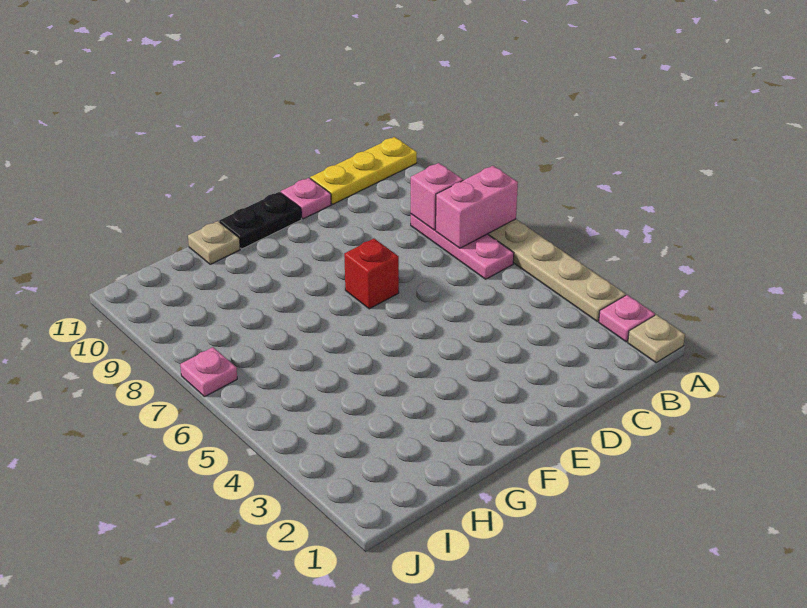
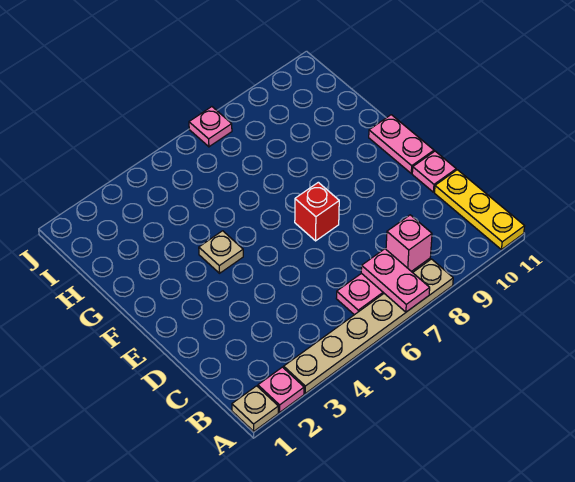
pink 1x2 brick [436,166,518,248] -> pink 1x2 plate [361,249,430,312]
black 1x2 plate [220,192,302,249] -> pink 1x2 plate [369,115,434,173]
tan 1x1 plate [188,221,240,264] -> tan 1x1 plate moved to [199,231,243,273]

